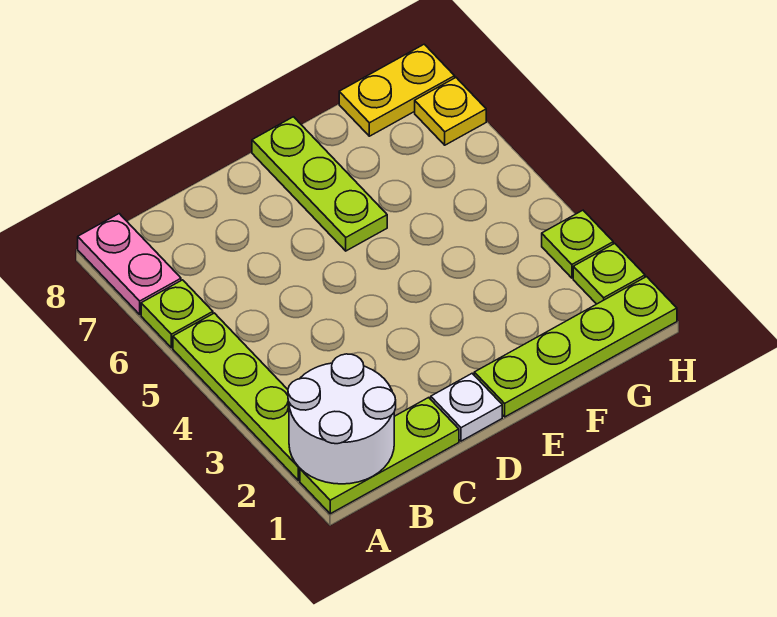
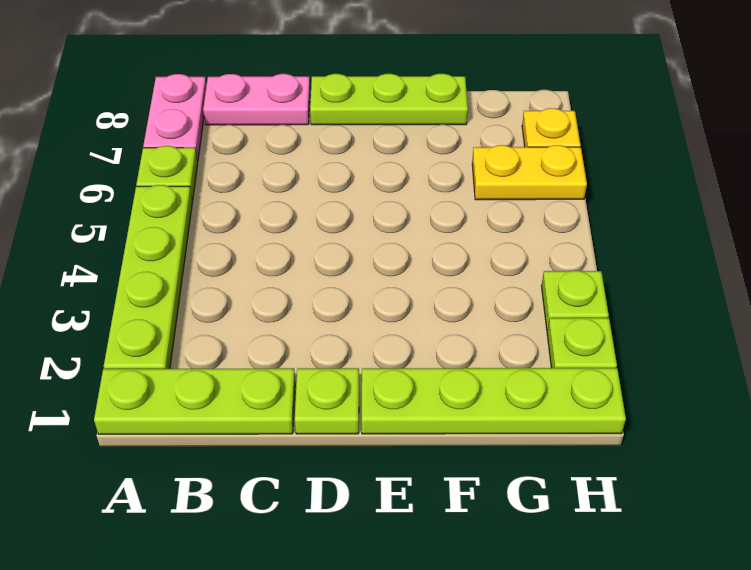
white 2x2 round brick [288,354,396,484] -> none
none -> pink 1x2 plate [203,74,310,125]
white 1x1 plate [431,373,502,441] -> lime 1x1 plate [295,368,359,434]
lime 1x3 plate [252,117,387,251] -> lime 1x3 plate turned to [310,74,468,125]
yellow 1x2 plate [339,44,455,136] -> yellow 1x2 plate moved to [472,145,587,200]

